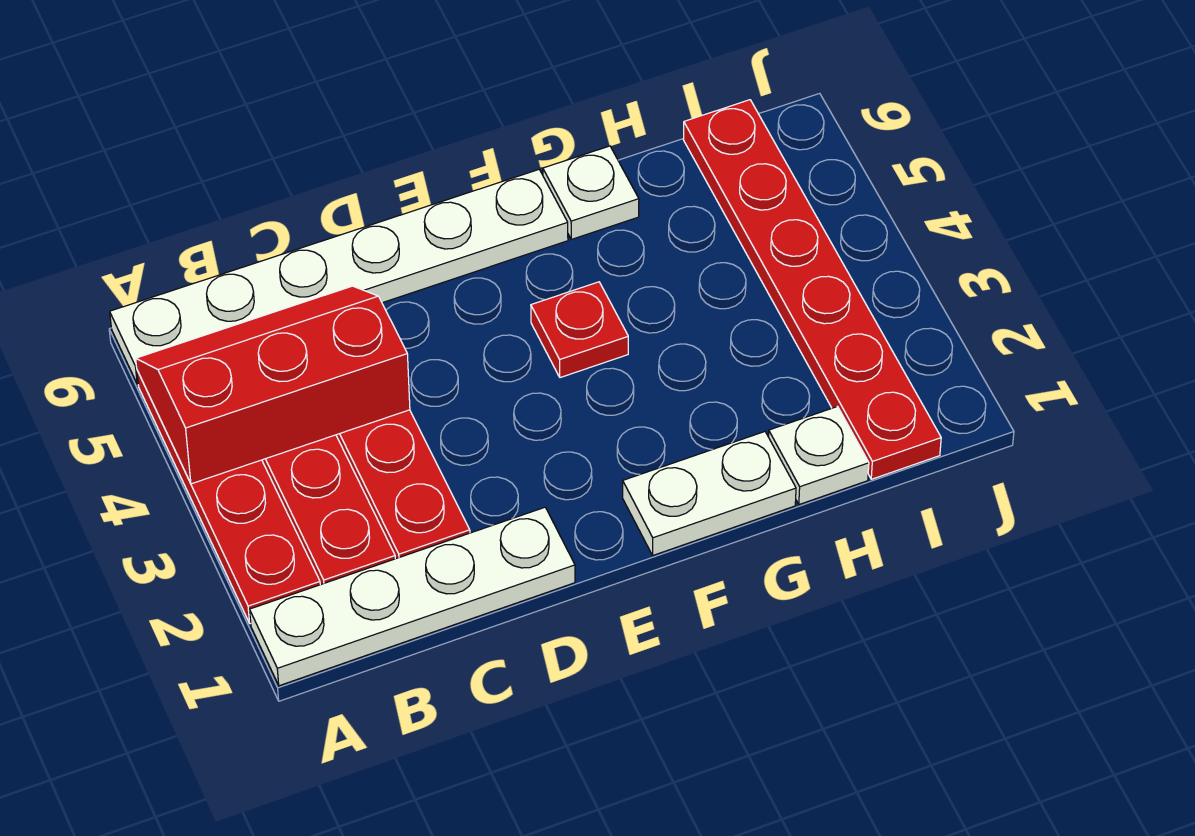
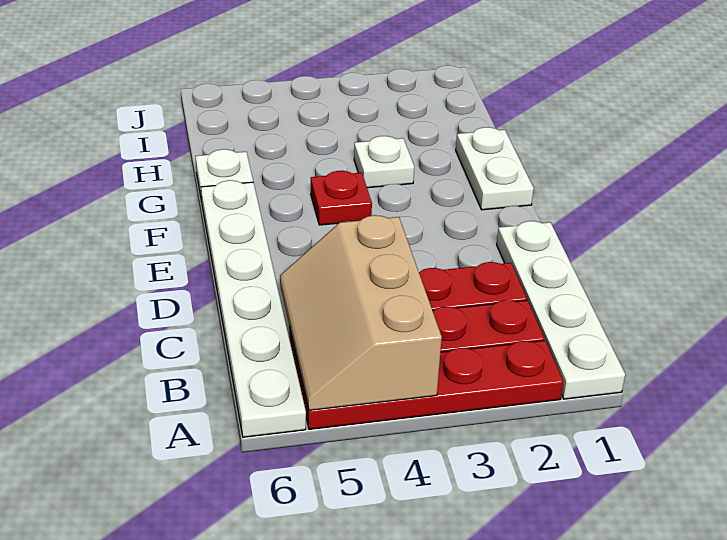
red 2x3 slope [136,286,410,484] -> tan 2x3 slope [280,215,442,410]
white 1x1 plate [769,407,869,505] -> white 1x1 plate moved to [354,136,414,188]
red 1x6 plate [683,100,941,479] -> none

